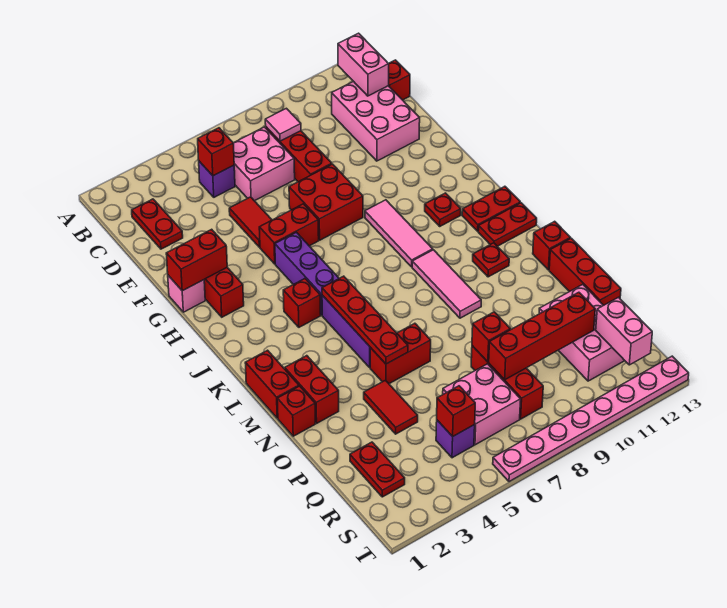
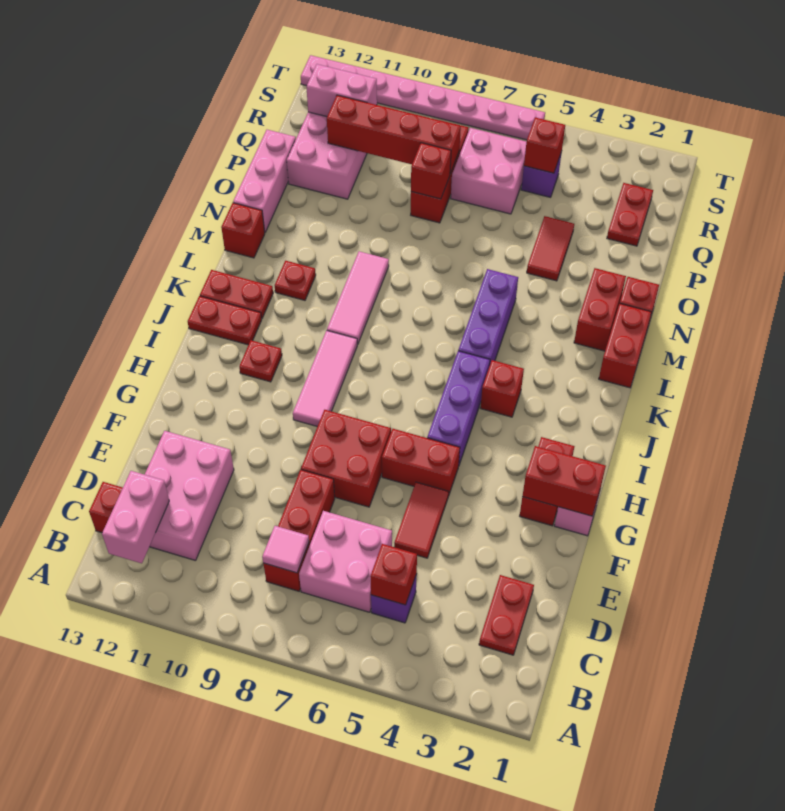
red 1x4 plate [322,276,408,364] -> none
red 1x2 brick [370,323,431,384] -> none
red 1x3 brick [549,238,621,305] -> pink 1x3 brick [233,130,296,232]
pink 1x2 brick [596,297,652,365] -> pink 1x2 brick turned to [306,64,377,117]

